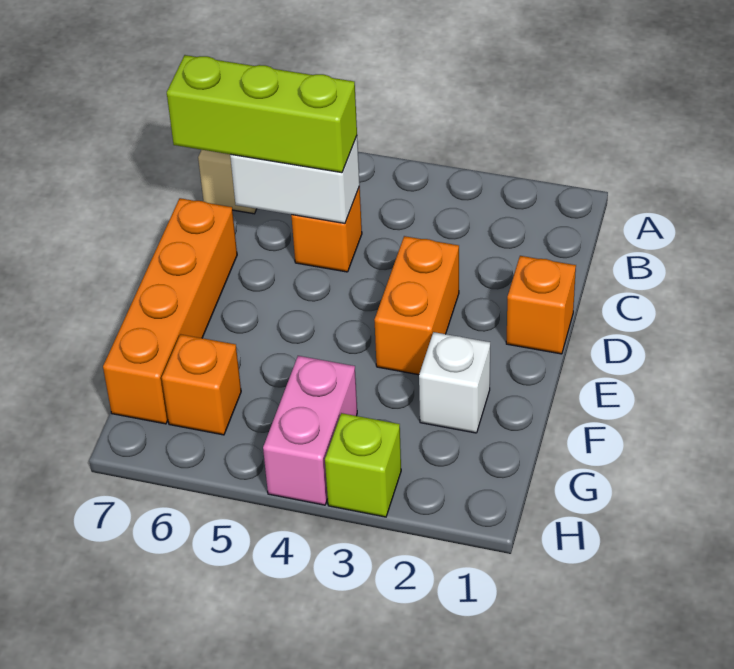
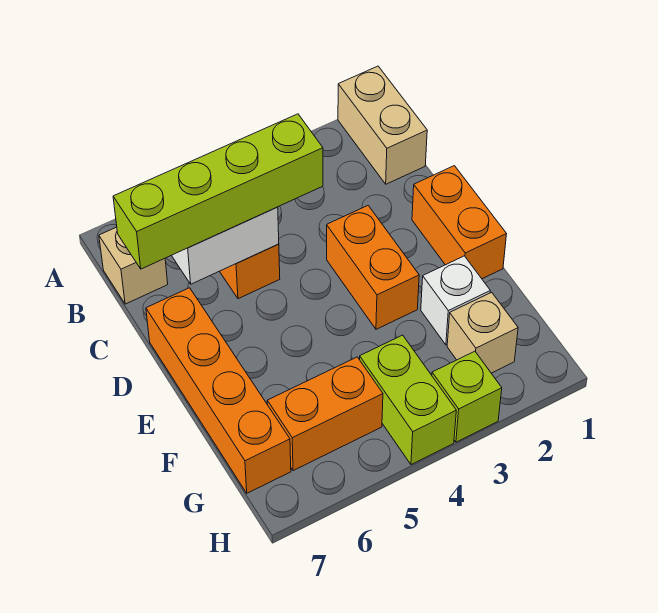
none -> tan 1x2 brick [338,66,427,184]
lime 1x3 brick [167,55,357,173] -> lime 1x4 brick [113,114,323,269]
orange 1x1 brick [506,256,576,354] -> orange 1x2 brick [412,166,506,279]
none -> tan 1x1 brick [447,292,518,373]
pink 1x2 brick [263,356,357,505] -> lime 1x2 brick [360,335,456,465]
orange 1x1 brick [162,334,241,435] -> orange 1x2 brick [267,357,383,471]

